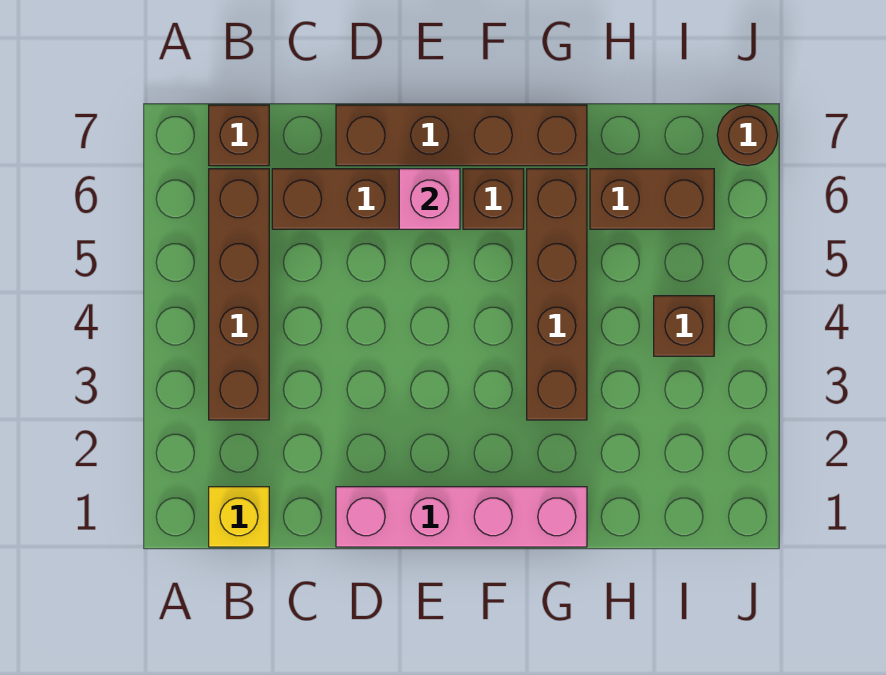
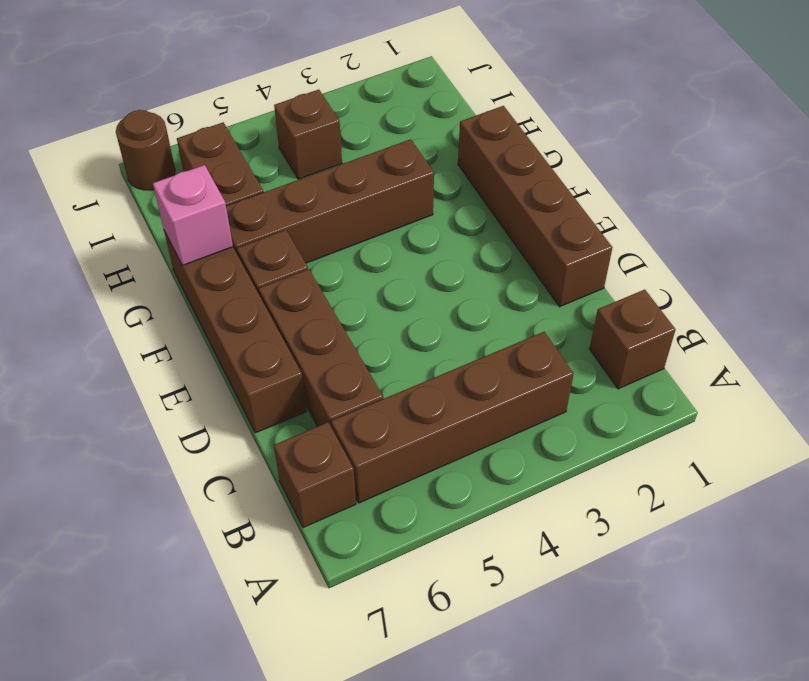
yellow 1x1 brick [209,487,269,547] -> brown 1x1 brick [590,290,676,389]
pink 1x4 brick [336,487,587,547] -> brown 1x4 brick [458,106,613,307]
pink 1x1 brick [399,169,460,229] -> pink 1x1 brick moved to [153,165,233,266]

